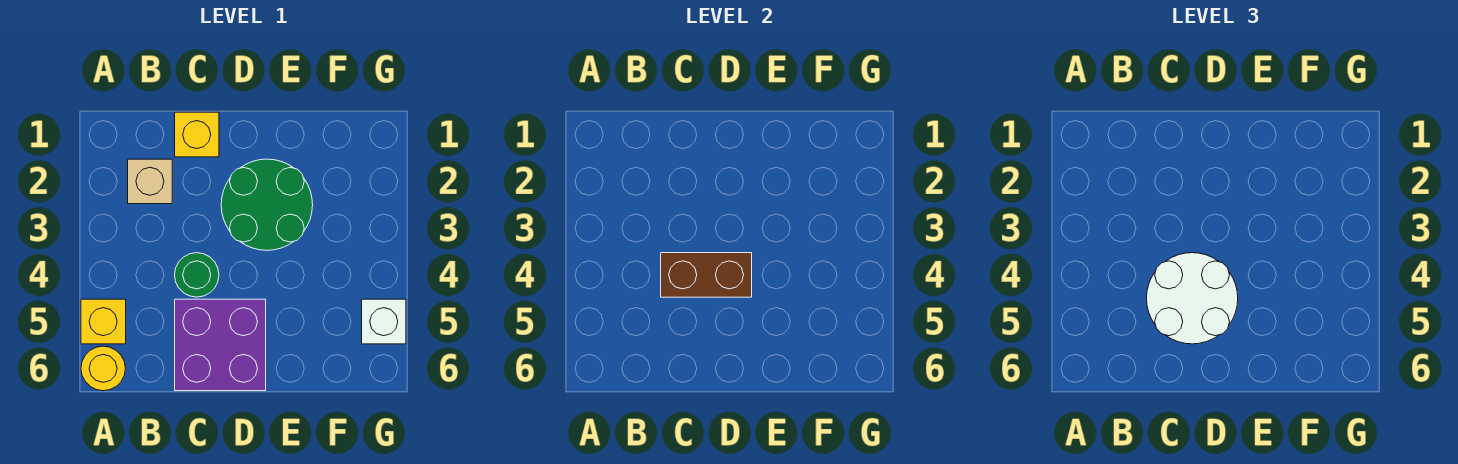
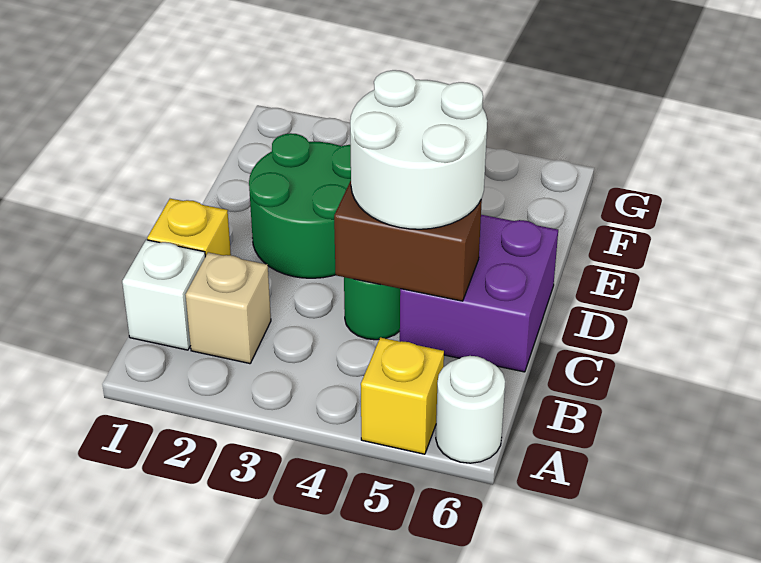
yellow 1x1 round brick [81,346,125,391] -> white 1x1 round brick [436,356,505,463]
brown 1x2 brick [661,253,752,297] -> brown 1x2 brick turned to [334,181,482,301]
white 1x1 brick [362,299,406,344] -> white 1x1 brick moved to [122,240,205,350]

